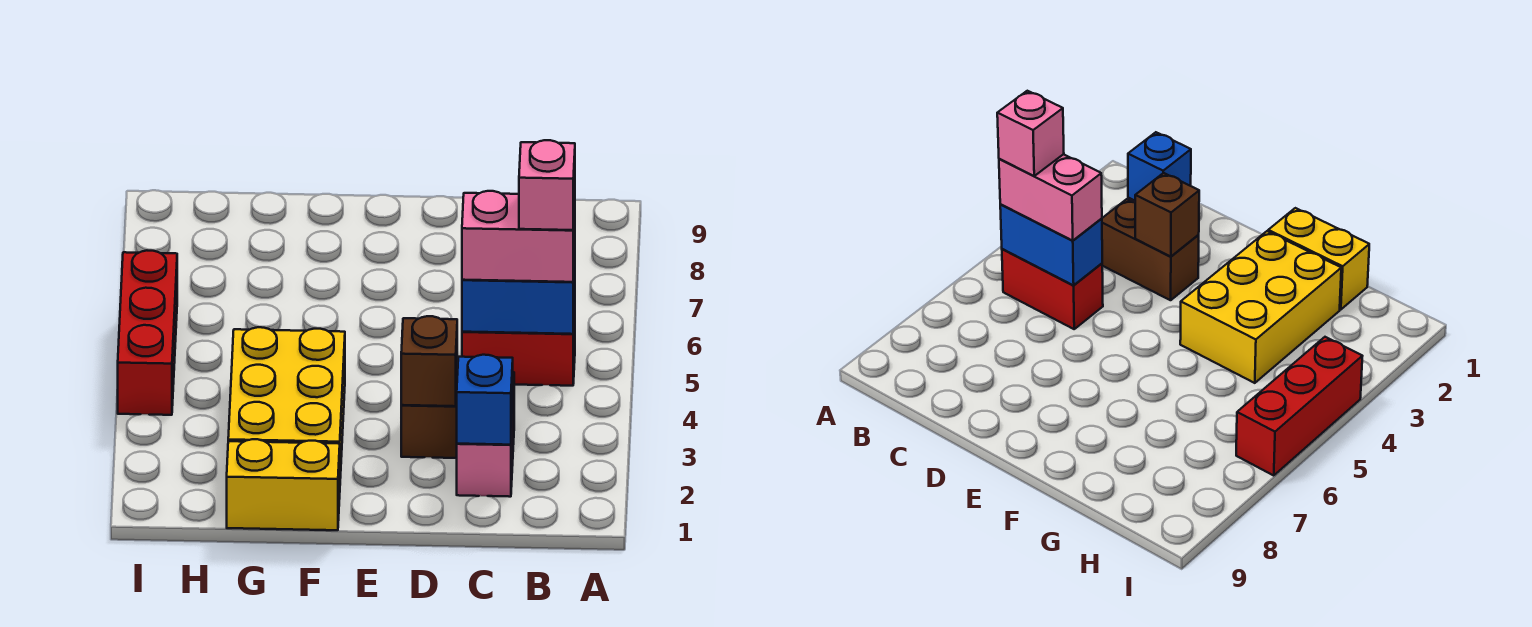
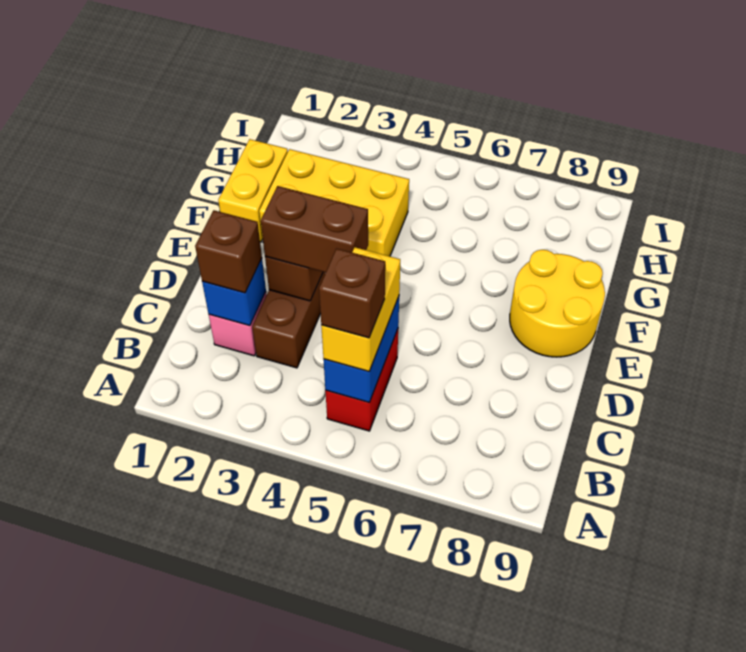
pink 1x2 brick [462,191,575,282] -> yellow 1x2 brick [321,247,400,371]
pink 1x1 brick [519,140,575,230] -> brown 1x1 brick [319,249,385,338]
none -> brown 1x1 brick [195,210,262,293]
none -> brown 1x2 brick [261,186,368,273]
none -> yellow 2x2 round brick [510,250,605,357]
red 1x3 brick [118,251,177,415] -> none

